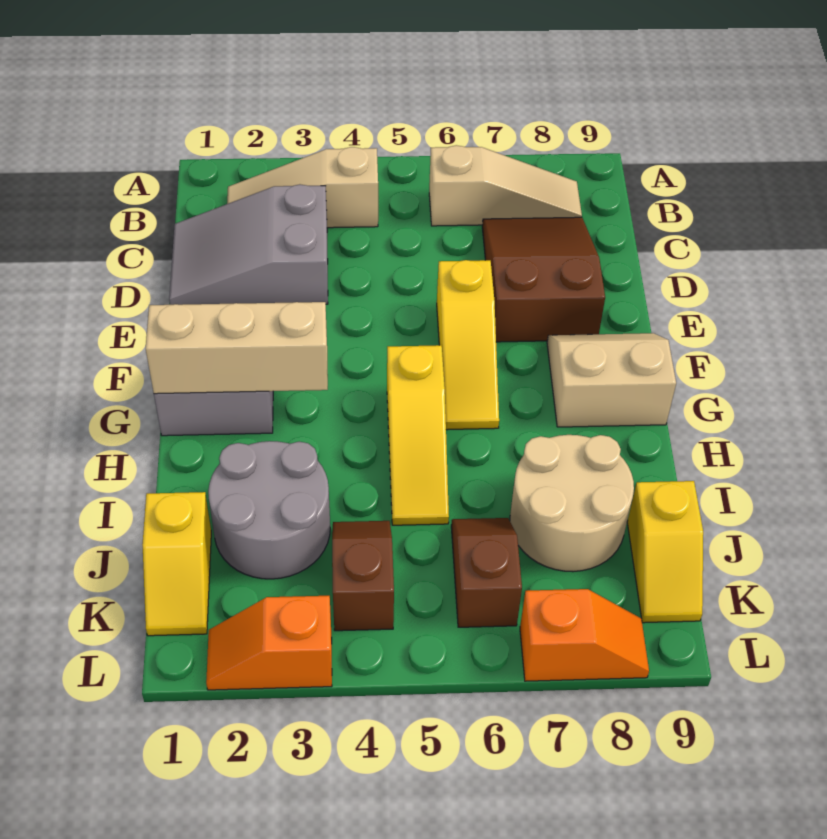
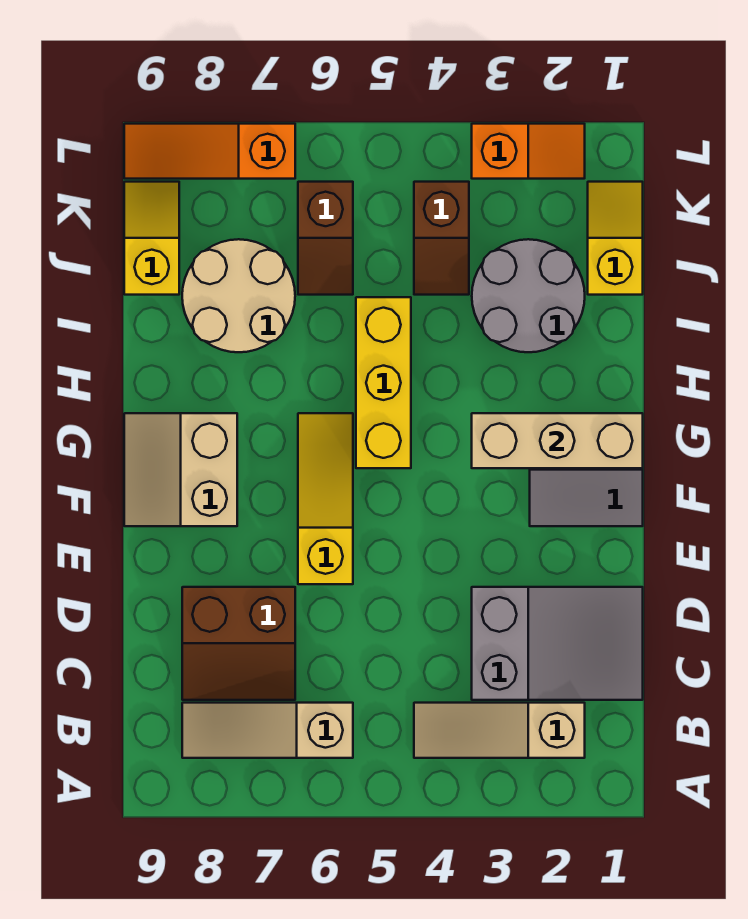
tan 1x3 slope [227,147,378,228] -> tan 1x3 slope turned to [414,703,585,758]
brown 2x3 slope [482,217,605,342] -> brown 2x2 slope [182,587,295,700]
tan 2x2 slope [547,333,676,427] -> tan 2x2 slope turned to [124,413,237,526]
yellow 1x3 slope [387,345,449,525] -> yellow 1x3 brick [356,297,411,468]
orange 1x2 slope [520,589,649,681] -> orange 1x3 slope [124,124,295,179]

